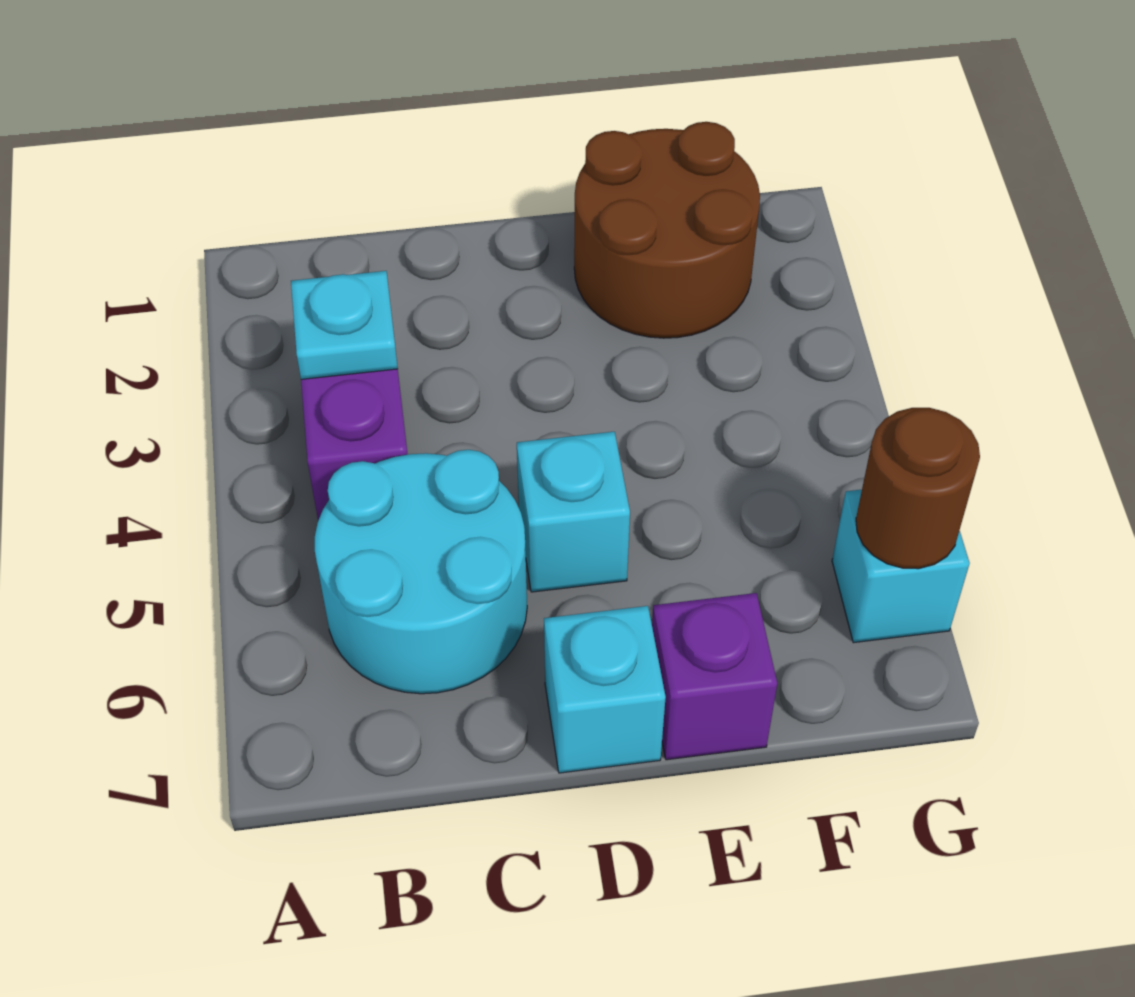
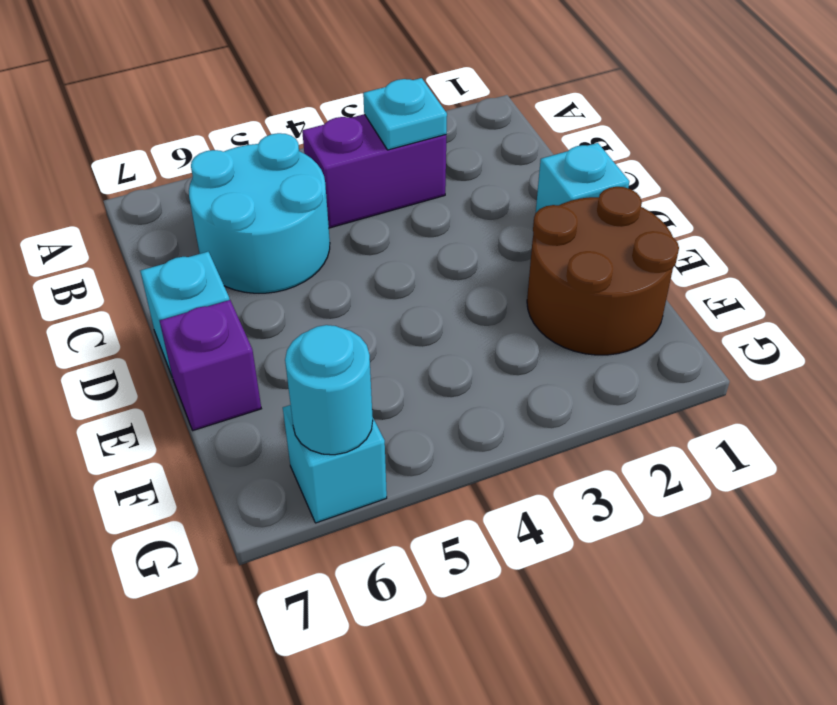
cyan 1x1 brick [517,432,630,592] -> cyan 1x1 brick moved to [536,143,629,212]
brown 1x1 round brick [856,408,980,569] -> cyan 1x1 round brick [285,325,373,455]

